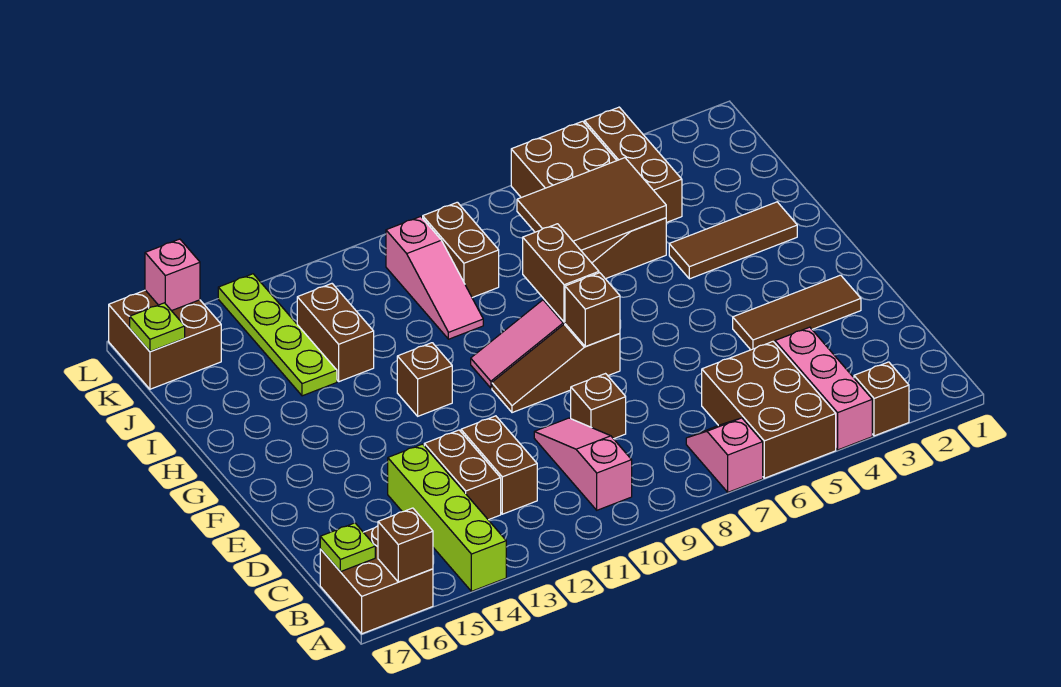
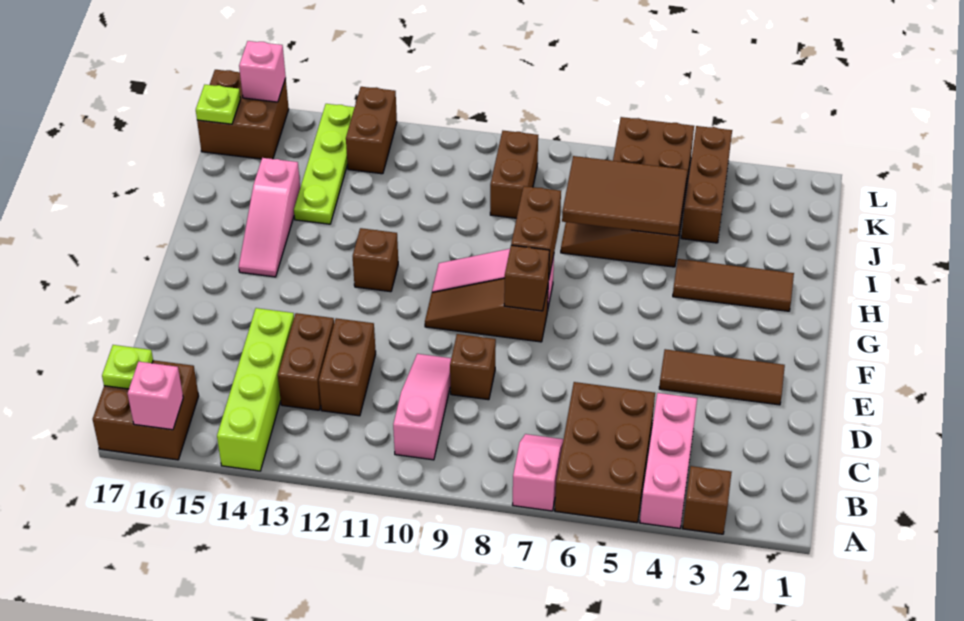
brown 1x1 brick [378,508,433,582] -> pink 1x1 brick [128,362,183,430]
pink 1x3 slope [386,217,483,339] -> pink 1x3 slope moved to [239,158,300,277]
brown 1x2 brick [297,284,374,382] -> brown 1x2 brick moved to [346,87,397,174]

